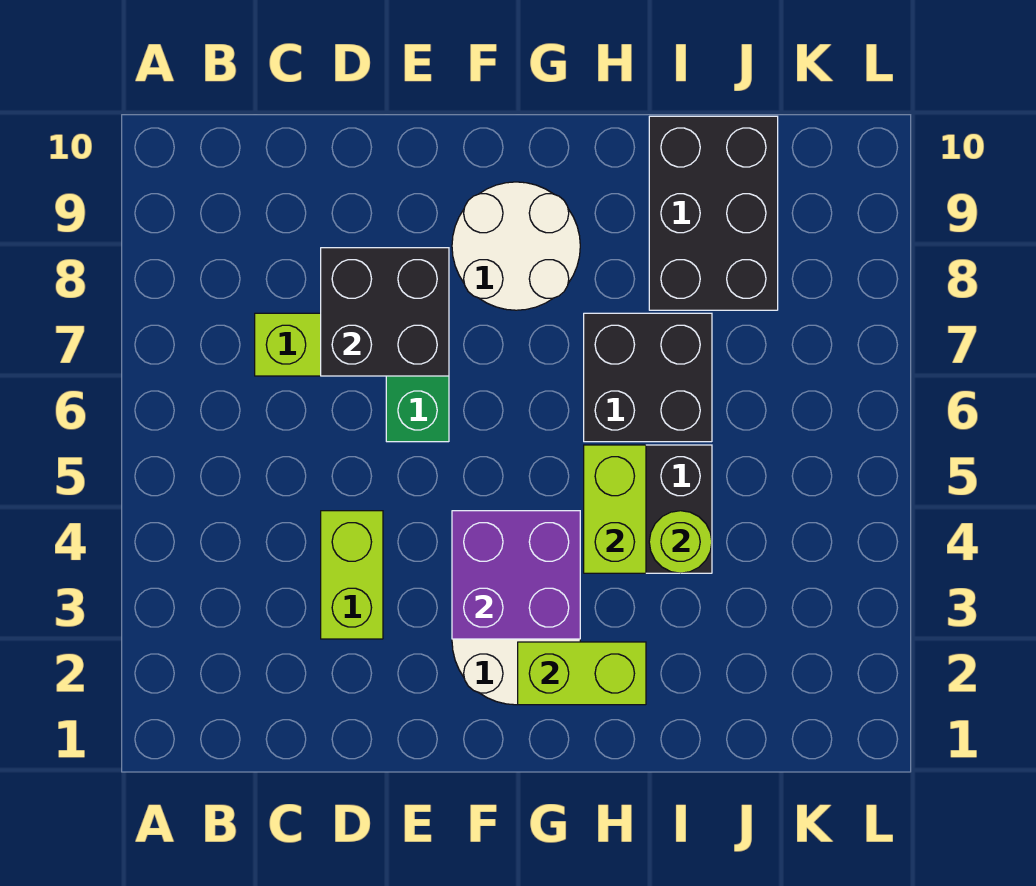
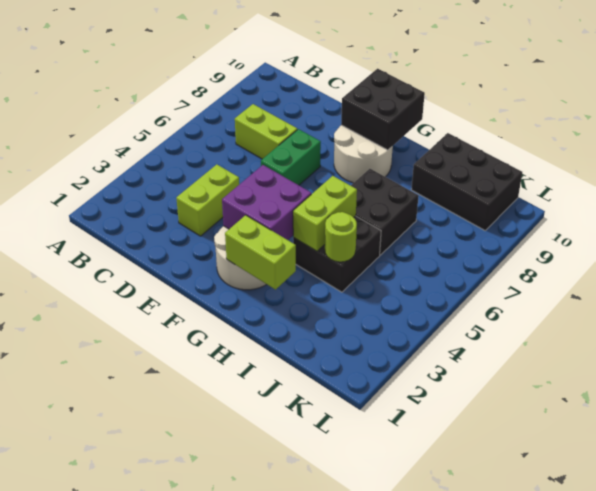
black 2x2 brick [321,248,449,376] -> black 2x2 brick moved to [341,69,425,150]
black 2x3 brick [649,116,778,310] -> black 2x3 brick turned to [411,133,522,230]

